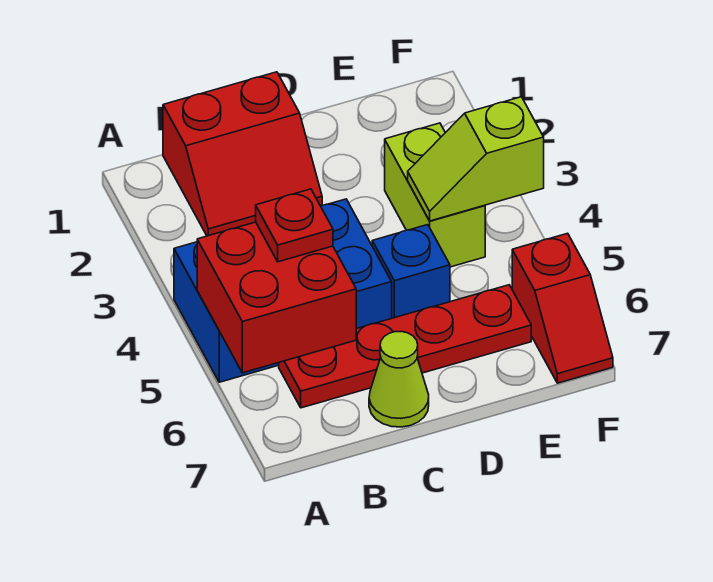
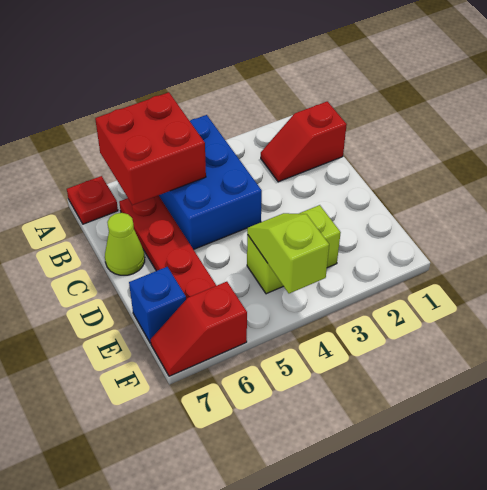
red 2x2 slope [163,72,322,236] -> red 1x2 slope [261,101,347,182]
red 1x1 plate [256,189,333,262] -> red 1x1 plate moved to [67,176,118,224]
blue 1x1 brick [372,225,450,318] -> blue 1x1 brick moved to [129,267,186,343]

